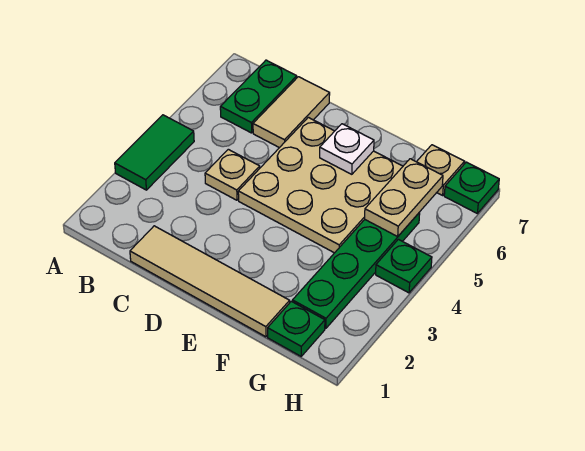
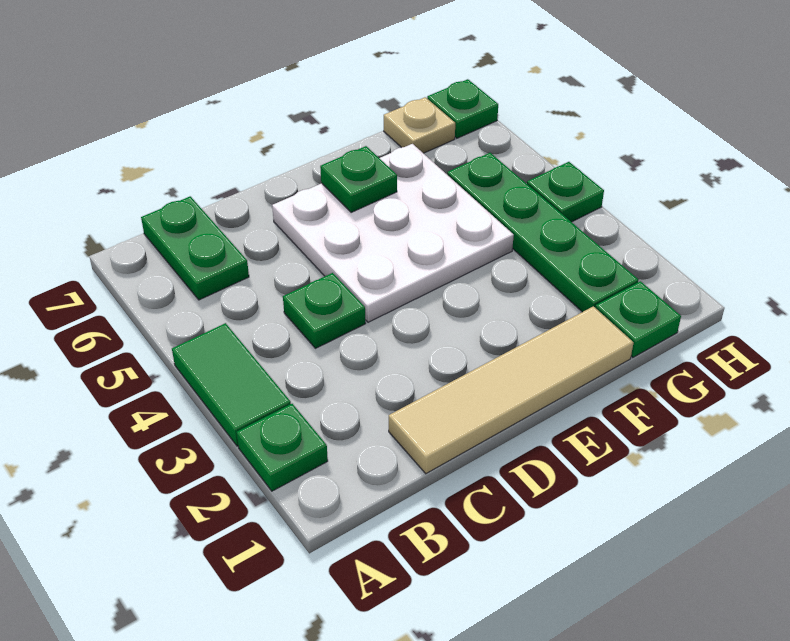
none -> green 1x1 plate [236,404,328,491]
tan 1x1 plate [205,149,260,200] -> green 1x1 plate [283,273,366,348]
tan 1x2 tile [253,77,330,148] -> none
tan 3x3 plate [238,117,403,253] -> white 3x3 plate [272,144,514,322]
white 1x1 plate [320,124,374,174] -> green 1x1 plate [320,146,397,213]
tan 1x2 plate [365,159,443,236] -> none

